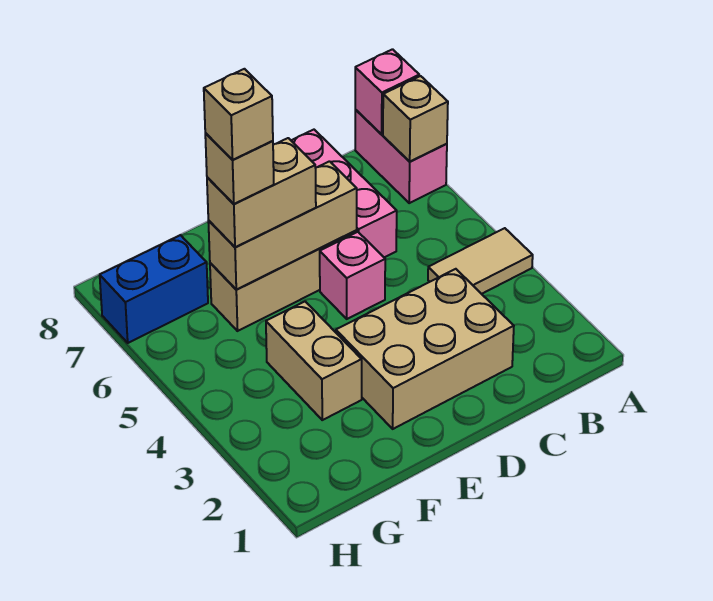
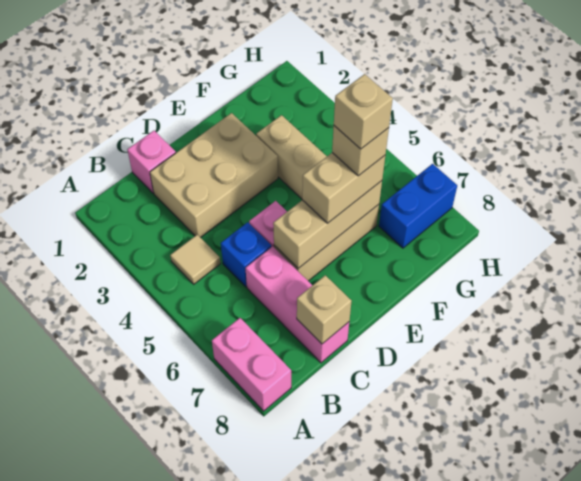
tan 1x2 tile [428,228,533,294] -> tan 1x1 tile [170,235,220,284]
tan 1x1 brick [383,76,448,162] -> tan 1x1 brick moved to [297,275,352,344]
pink 1x1 brick [355,49,419,134] -> pink 1x1 brick moved to [127,131,176,193]
none -> blue 1x1 brick [221,222,271,287]

